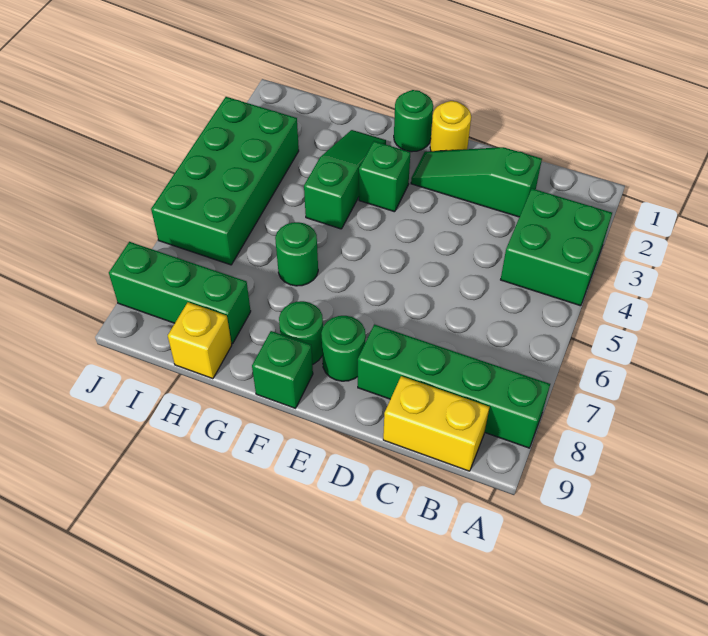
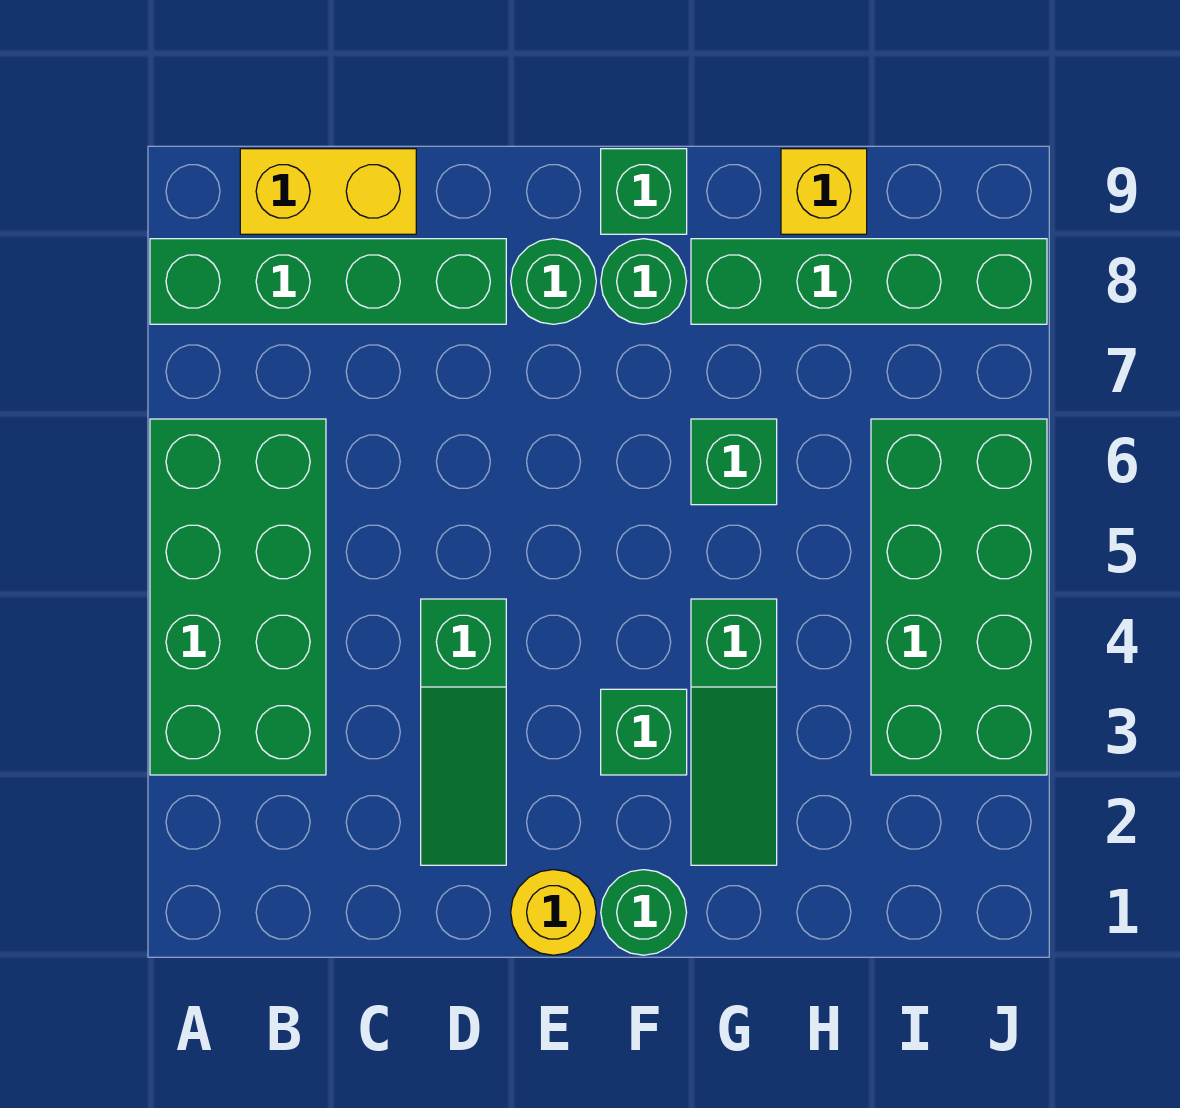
green 2x2 brick [501,189,612,306] -> green 2x4 brick [150,419,326,775]
green 1x3 slope [411,147,542,217] -> green 1x3 slope turned to [421,599,506,865]
green 1x1 round brick [275,222,318,286] -> green 1x1 brick [691,419,777,505]
green 1x3 brick [109,242,251,344] -> green 1x4 brick [691,239,1047,324]

